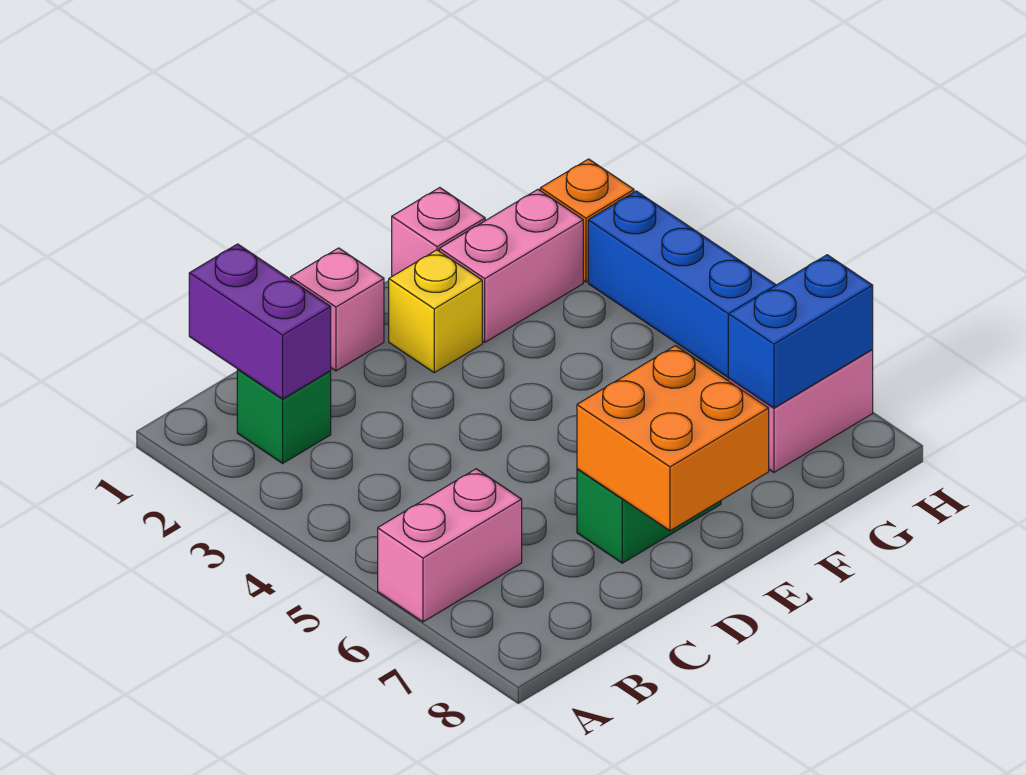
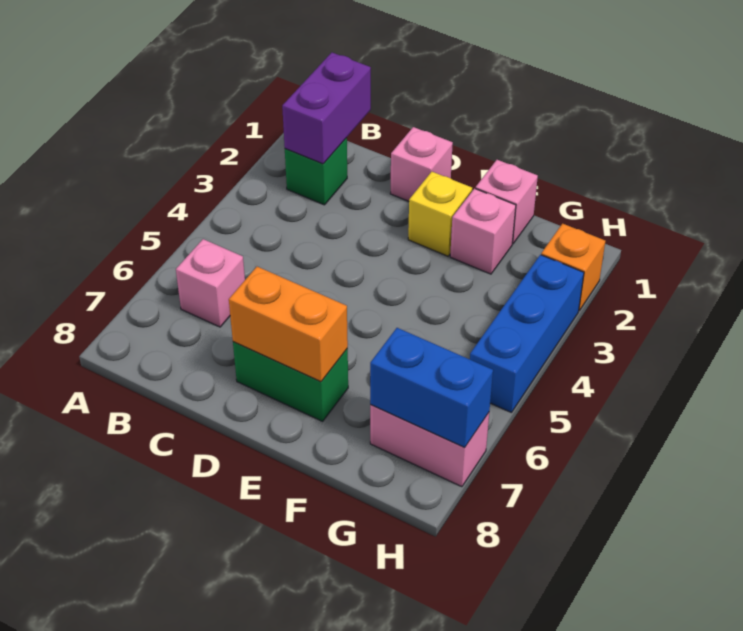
pink 1x2 brick [378,469,522,622] -> pink 1x1 brick [176,239,245,327]
orange 2x2 brick [577,346,769,531] -> orange 1x2 brick [229,267,348,382]
pink 1x2 brick [439,190,583,342] -> pink 1x1 brick [450,189,516,274]

